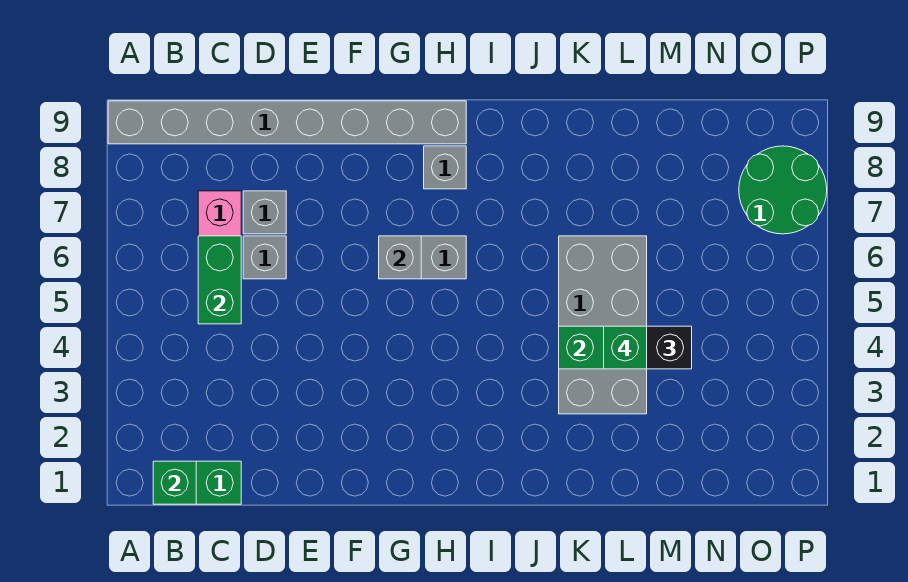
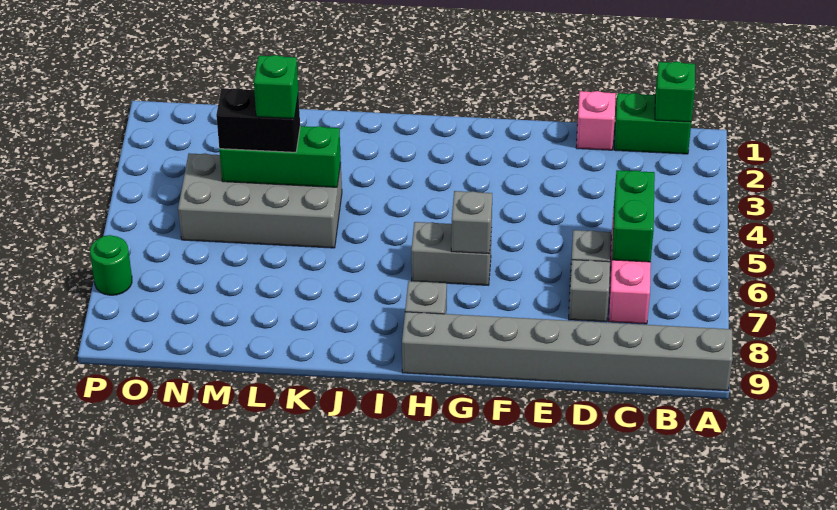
none -> pink 1x1 brick [576,91,616,150]
grey 2x4 brick [559,236,647,414] -> grey 2x4 brick turned to [178,153,342,248]
green 2x2 round brick [739,146,827,234] -> green 1x1 round brick [90,235,132,295]

